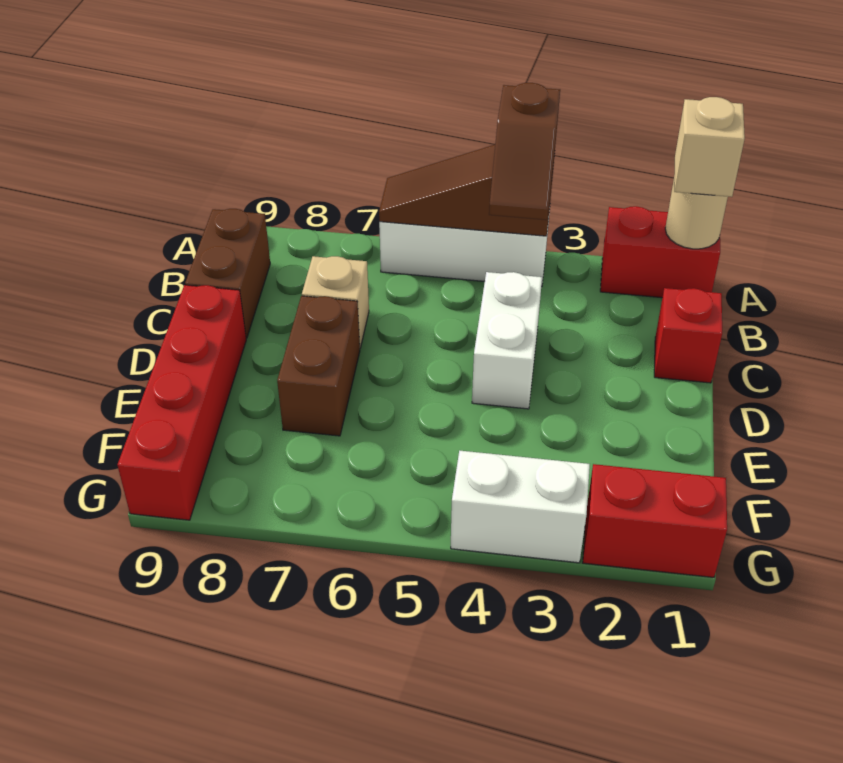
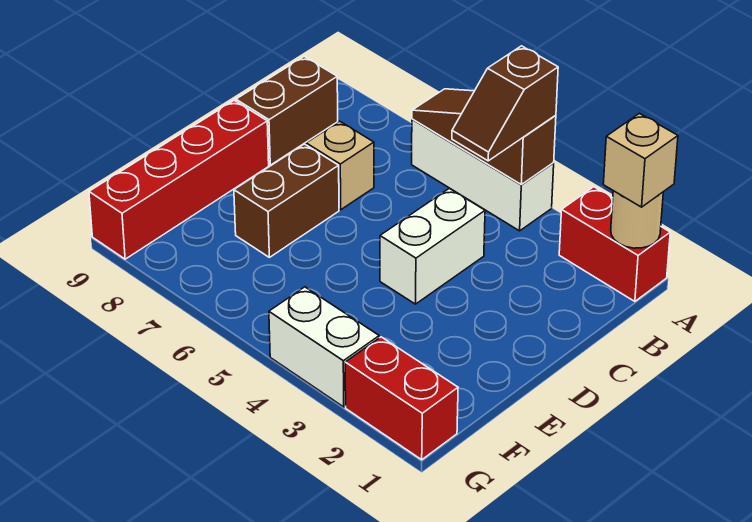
red 1x1 brick [654,288,722,383] -> none

